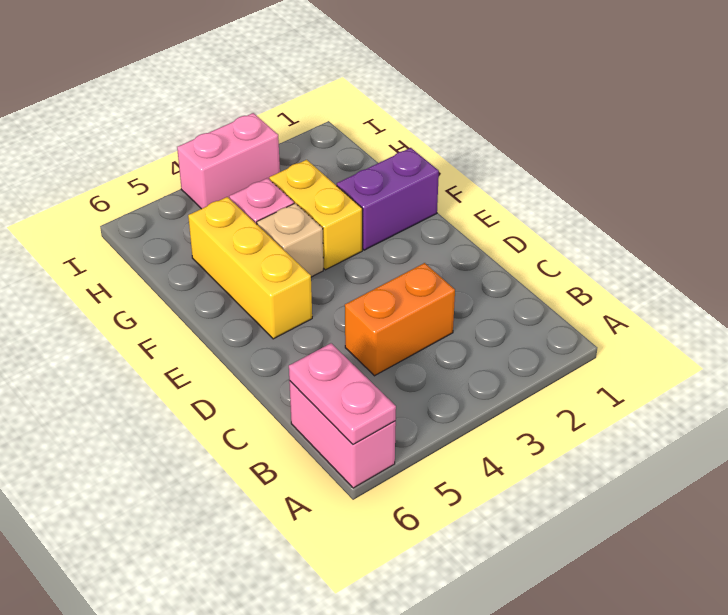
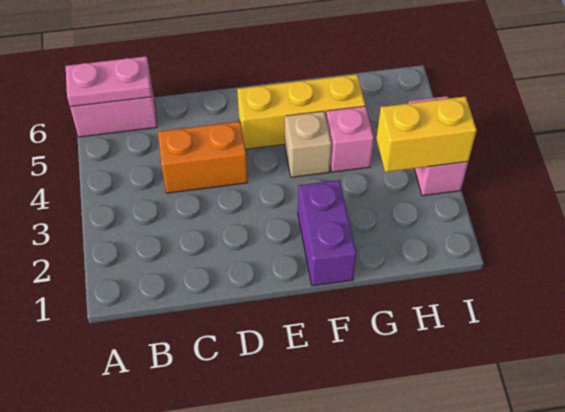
orange 1x2 brick [345,263,455,376] -> orange 1x2 brick turned to [158,122,248,193]
yellow 1x2 brick [269,160,362,270] -> yellow 1x2 brick moved to [376,96,477,172]

